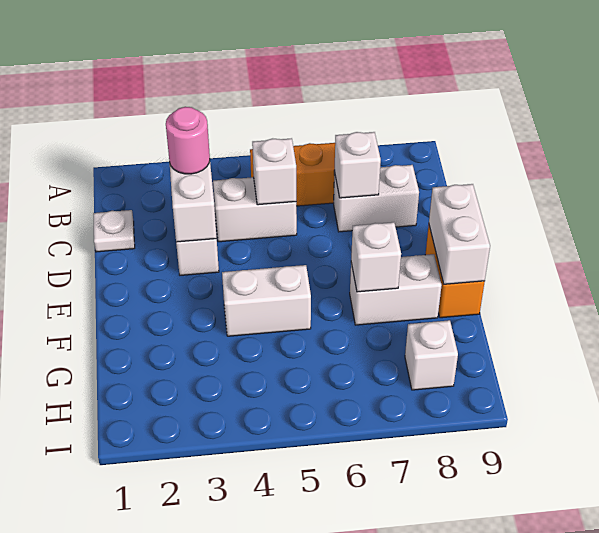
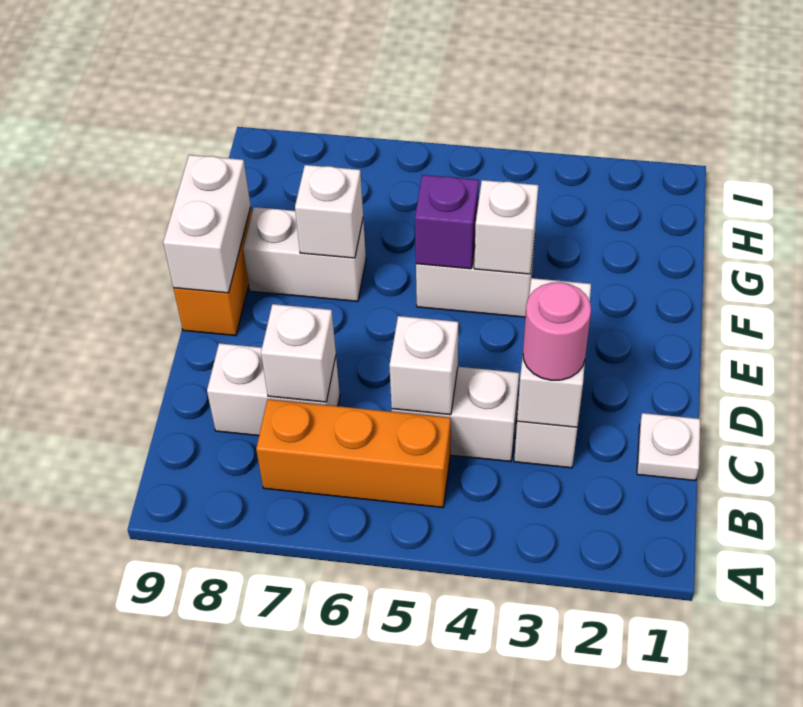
none -> purple 1x1 brick [415,175,479,269]
white 1x1 brick [405,320,458,390] -> white 1x1 brick moved to [474,180,539,274]

